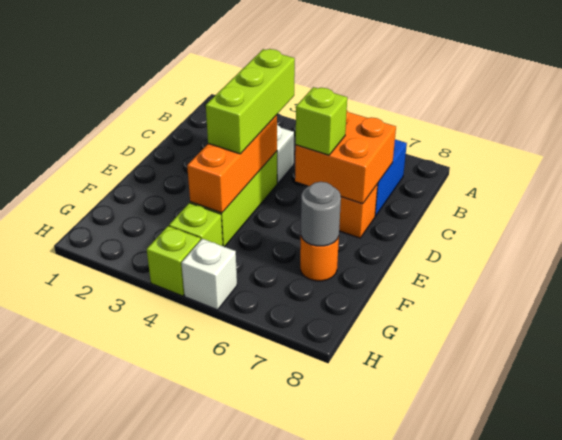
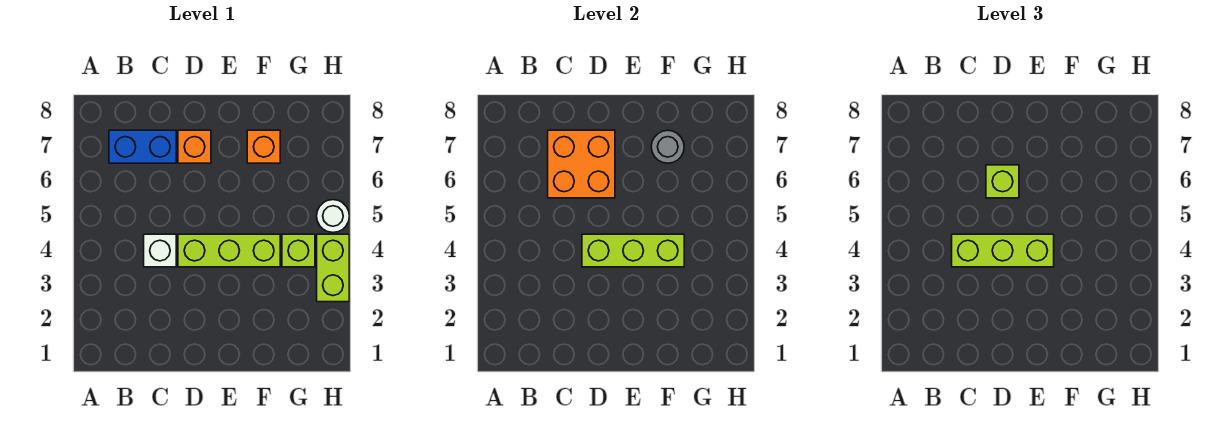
orange 1x3 brick [187,115,277,213] -> lime 1x3 brick [582,234,684,267]
orange 1x1 round brick [300,236,339,281] -> orange 1x1 brick [247,130,280,163]
lime 1x1 brick [147,226,201,296] -> lime 1x2 brick [317,234,349,302]
white 1x1 brick [181,239,237,310] -> white 1x1 round brick [317,200,349,232]

